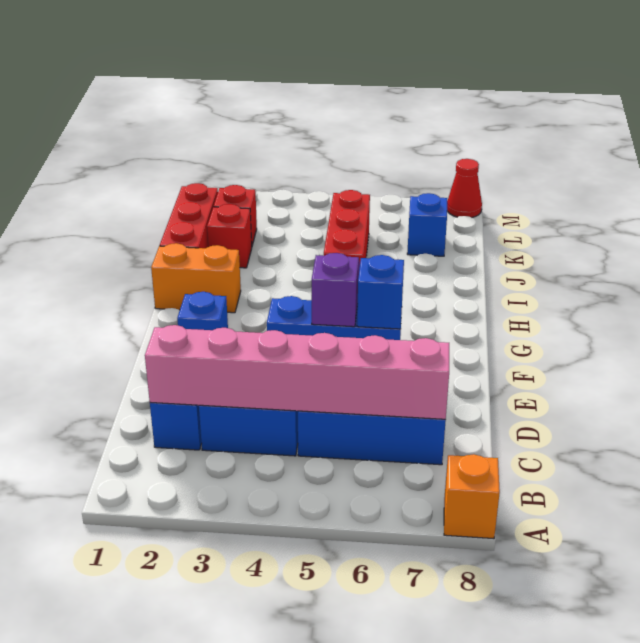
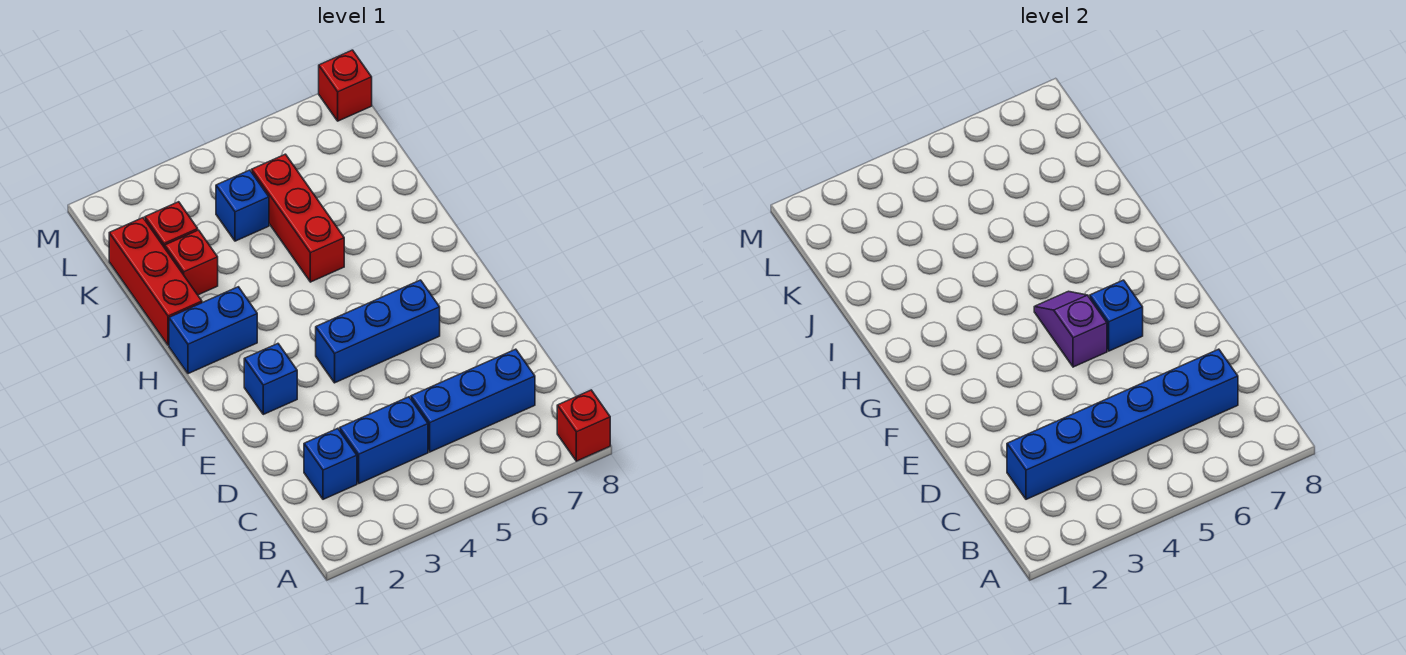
orange 1x1 brick [444,454,500,539] -> red 1x1 brick [557,390,610,461]
pink 1x6 brick [145,325,449,419] -> blue 1x6 brick [1007,349,1238,499]
orange 1x2 brick [151,243,241,313] -> blue 1x2 brick [169,287,257,374]
blue 1x1 brick [407,193,447,256] -> blue 1x1 brick moved to [216,170,269,241]
red 1x1 cone [447,159,482,218] -> red 1x1 brick [319,50,372,121]

